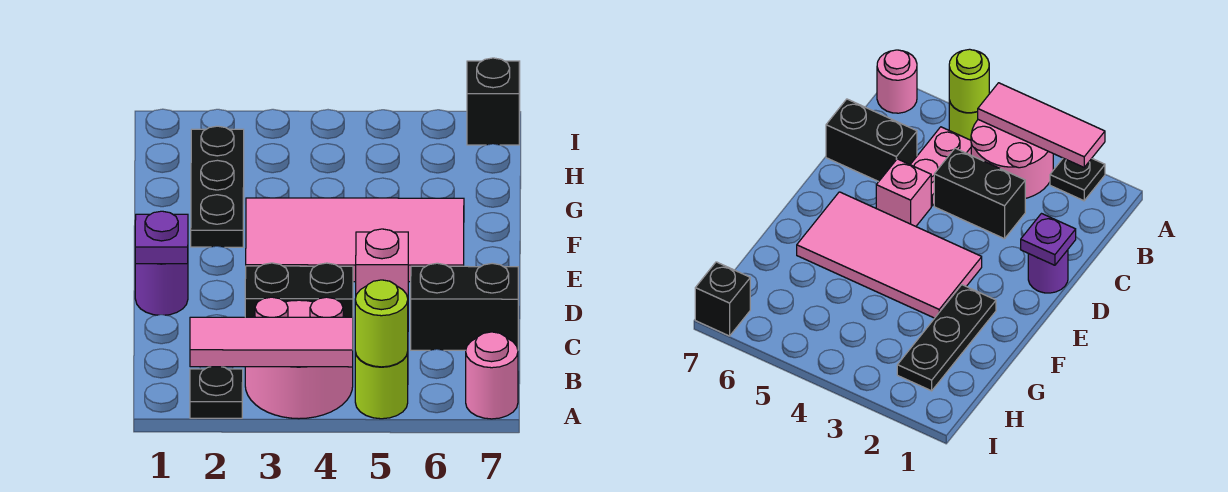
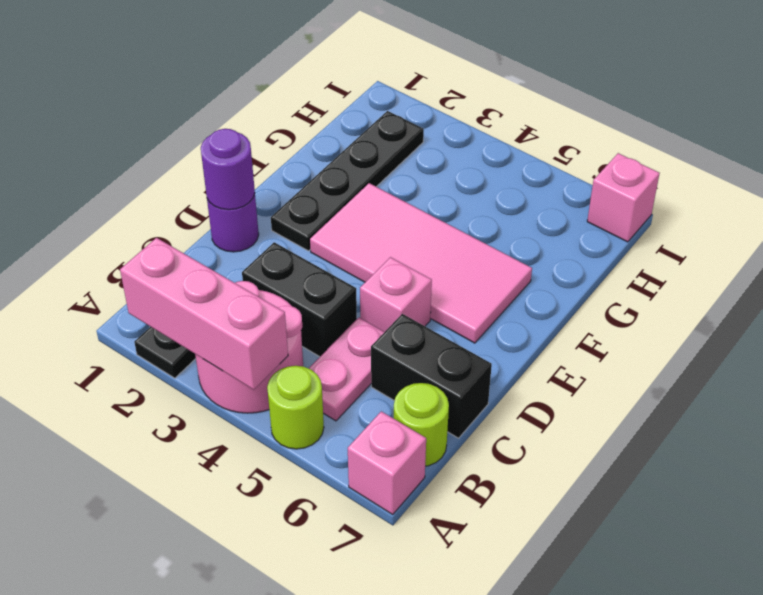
pink 1x3 tile [190,317,353,367] -> pink 1x3 brick [120,238,288,390]
lime 1x1 round brick [355,280,408,367] -> lime 1x1 round brick moved to [394,383,449,466]
pink 1x1 round brick [466,332,518,419] -> pink 1x1 brick [348,411,426,514]
purple 1x1 plate [135,211,188,264] -> purple 1x1 round brick [201,129,255,210]
black 1x3 plate [191,126,244,247] -> black 1x4 plate [271,111,424,251]
black 1x1 brick [467,58,520,145] -> pink 1x1 brick [587,153,660,242]

